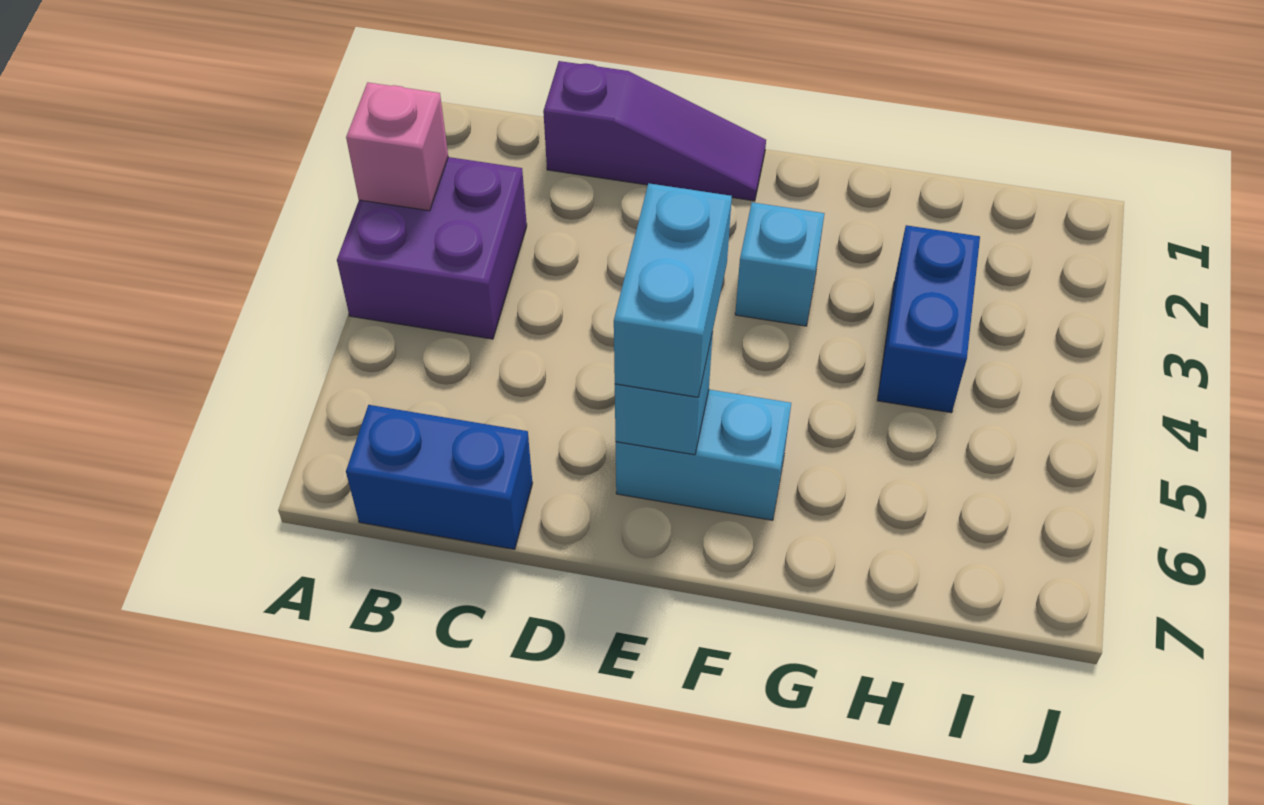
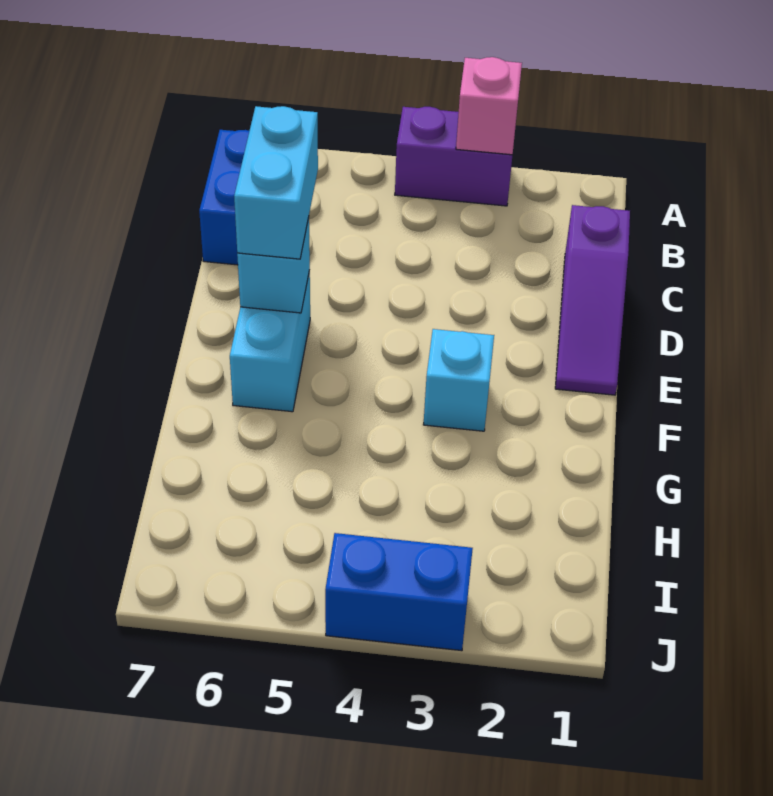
purple 2x2 brick [337,157,527,339] -> purple 1x2 brick [395,107,512,206]
cyan 1x2 brick [614,183,732,397] -> cyan 1x2 brick turned to [234,106,318,259]
blue 1x2 brick [877,225,980,413] -> blue 1x2 brick moved to [325,533,473,651]

